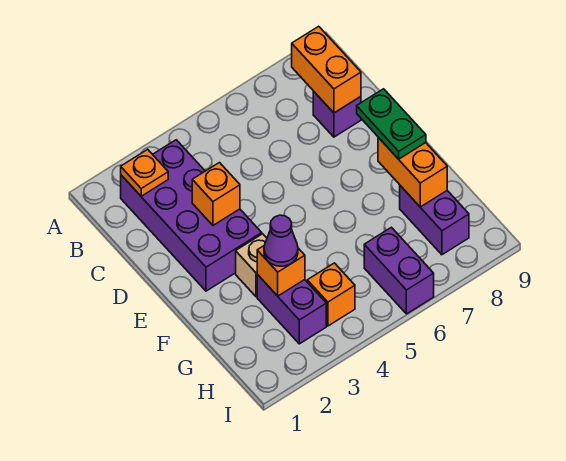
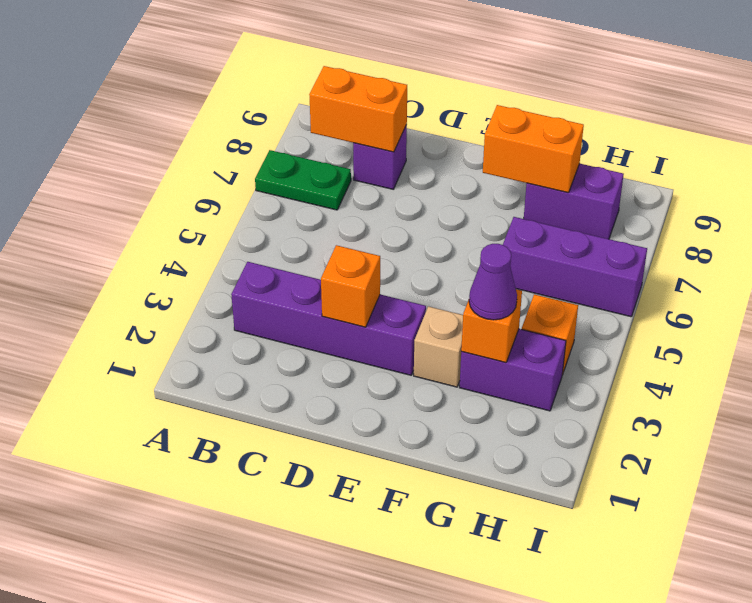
purple 2x4 brick [121,140,262,291] -> purple 1x4 brick [231,262,426,375]
orange 1x1 plate [121,149,168,196] -> none
green 1x2 plate [357,89,426,159] -> green 1x2 plate moved to [255,150,351,210]
purple 1x2 brick [364,227,434,314] -> purple 1x3 brick [503,217,647,317]

